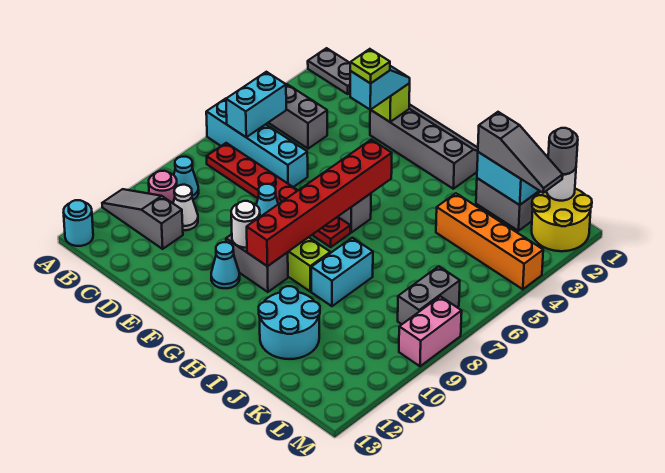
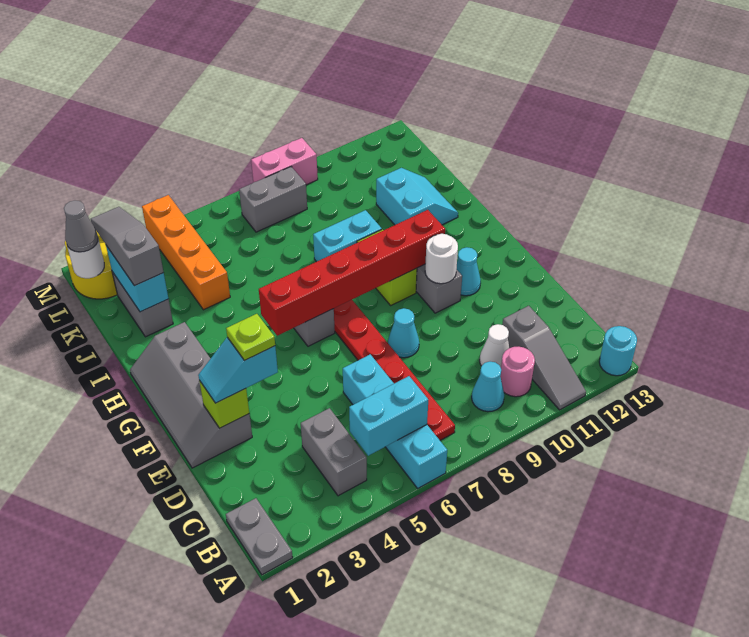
cyan 2x2 round brick [259,286,320,359] -> cyan 2x2 slope [376,168,458,225]
grey 1x1 round brick [548,128,578,174] -> grey 1x1 cone [64,200,98,252]

